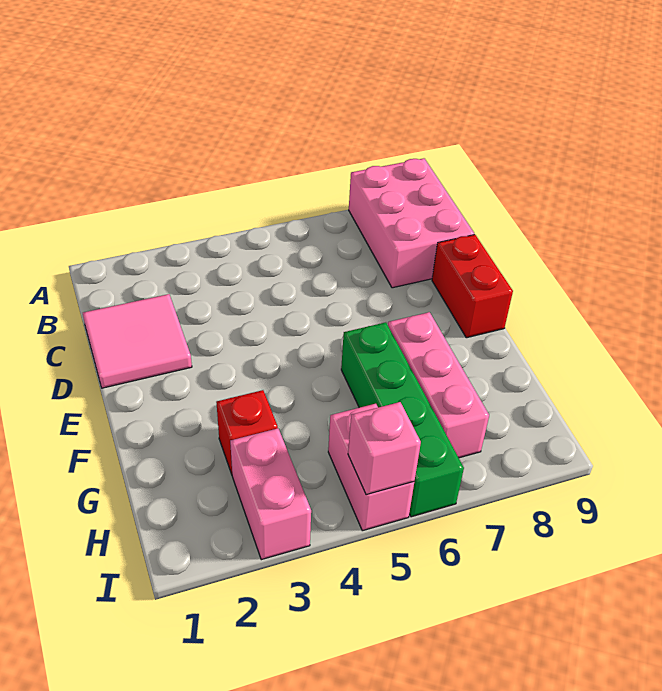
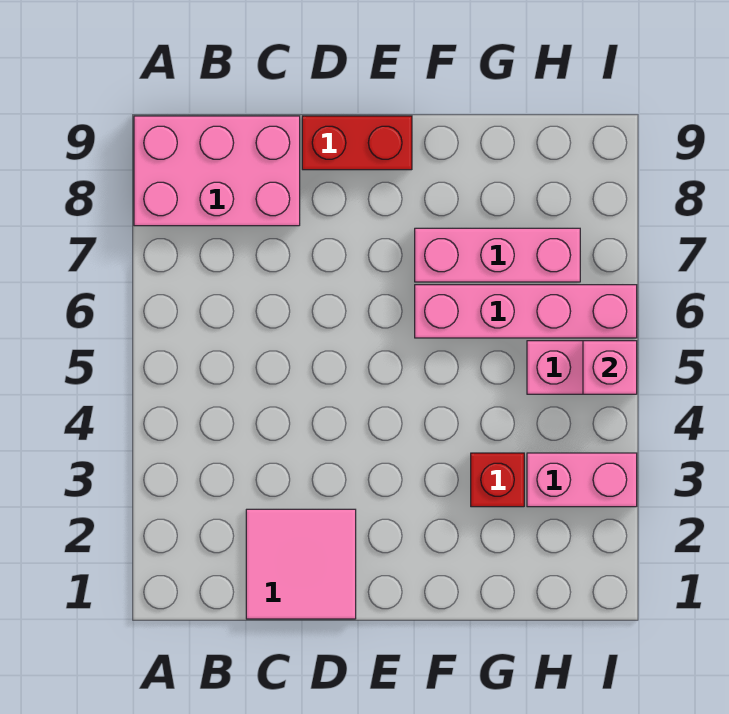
green 1x4 brick [341,322,464,517] -> pink 1x4 brick [415,285,637,338]

